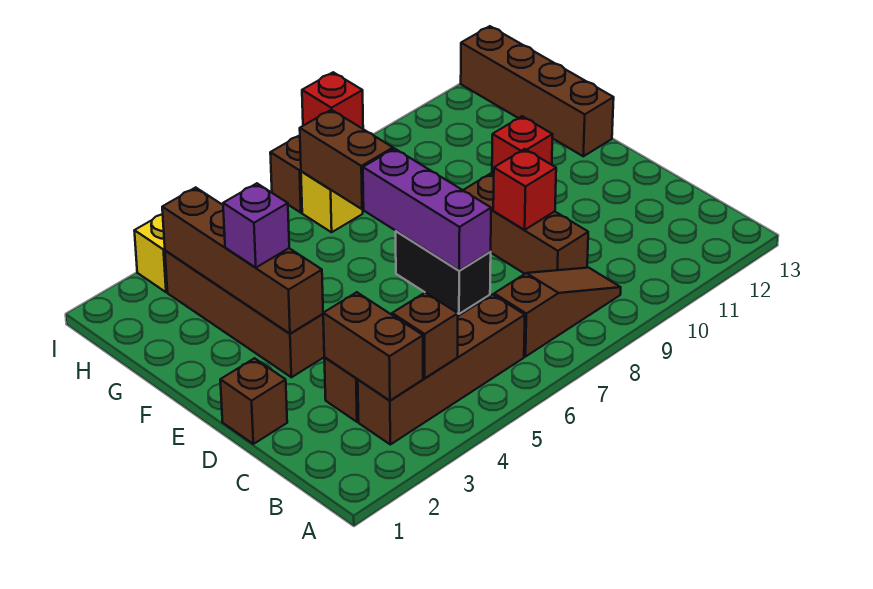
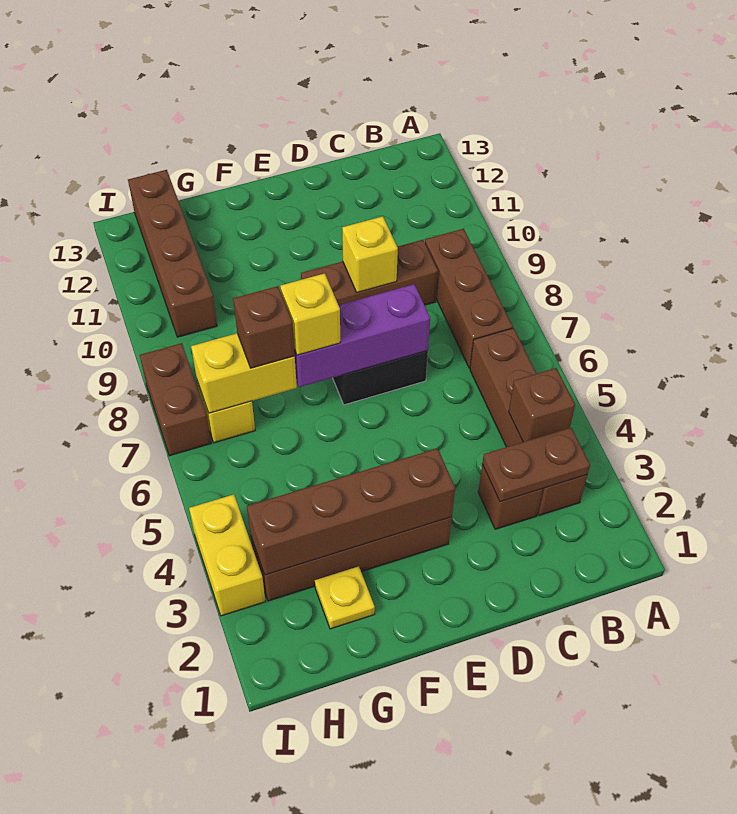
brown 1x2 brick [323,292,423,401] -> brown 1x2 plate [482,428,590,502]
brown 1x3 slope [494,268,621,357] -> brown 1x3 brick [425,229,513,368]
brown 1x1 brick [220,358,287,444] -> brown 1x1 brick moved to [233,286,295,368]
red 1x1 brick [493,149,556,230] -> yellow 1x1 brick [342,216,398,292]
purple 1x1 brick [223,183,289,268] -> none
none -> yellow 1x1 brick [280,273,340,355]
red 1x1 brick [492,116,553,174] -> none
brown 1x4 brick [461,26,614,156] -> brown 1x4 brick turned to [128,170,217,337]
none -> yellow 1x1 plate [315,566,375,629]
brown 1x2 brick [300,110,393,209] -> yellow 1x2 brick [191,333,297,413]
red 1x1 brick [302,72,363,129] -> none

